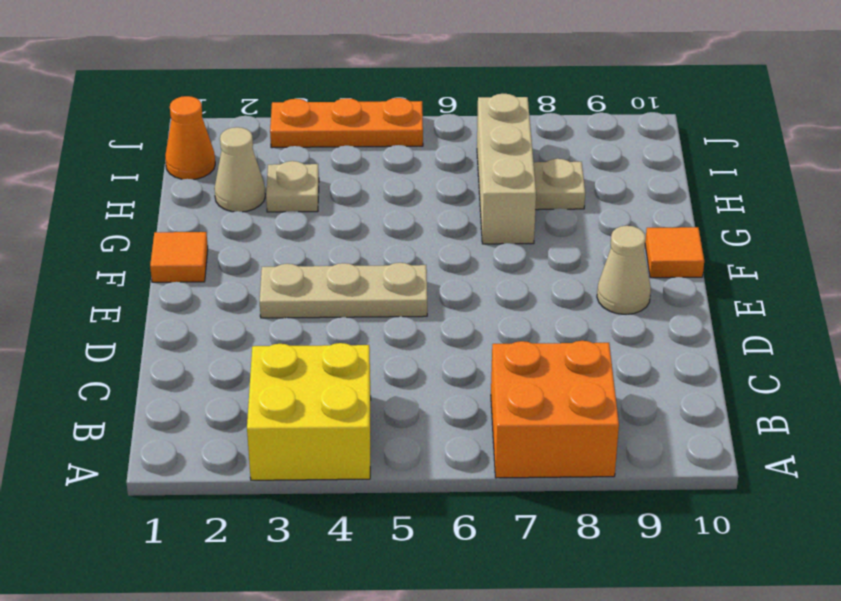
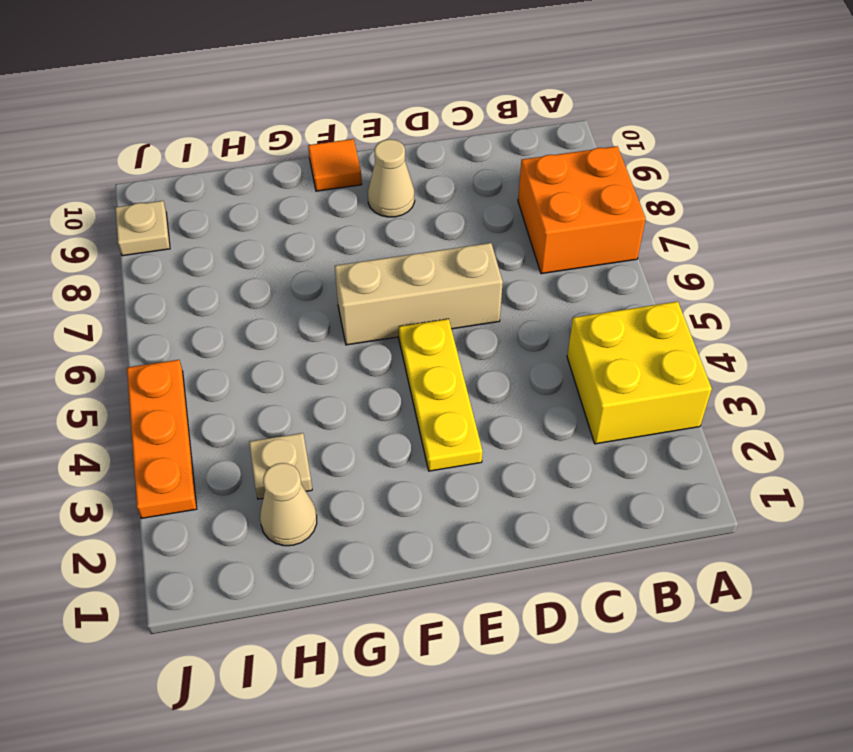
tan 1x3 plate [260,263,427,318] -> yellow 1x3 plate [399,319,483,471]
orange 1x1 tile [150,232,208,282] -> none
tan 1x3 brick [477,94,536,244] -> tan 1x3 brick moved to [335,243,503,345]
tan 1x1 plate [534,159,585,210] -> tan 1x1 plate moved to [115,201,170,256]
orange 1x1 cone [165,96,215,179] -> none

